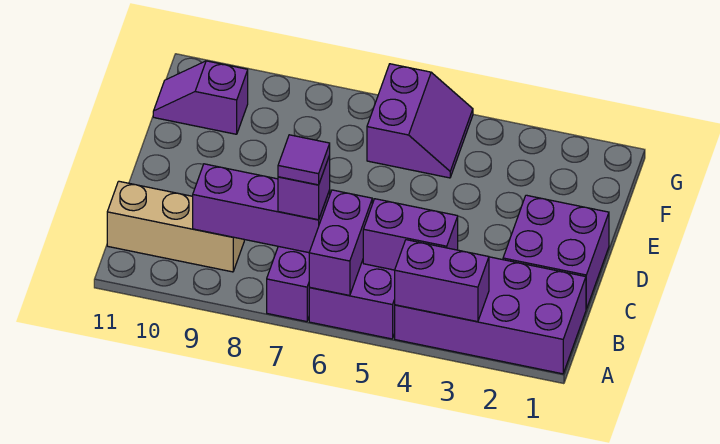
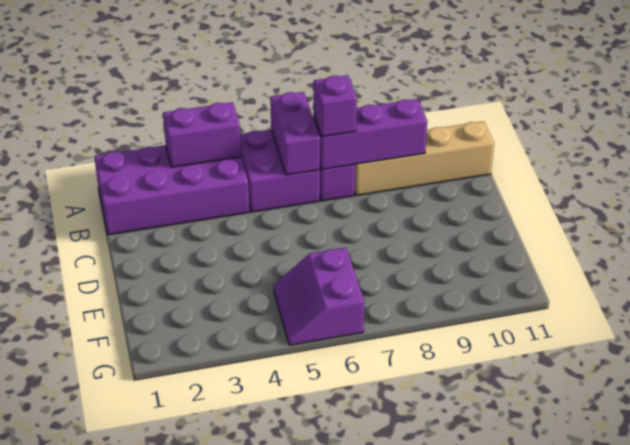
purple 1x2 brick [363,199,458,270] -> none
purple 1x1 tile [278,135,330,185] -> none
tan 1x3 brick [107,181,244,272] -> tan 1x4 brick [355,121,494,196]
purple 2x2 brick [503,195,609,309] -> none
purple 1x2 slope [153,61,248,134] -> none

